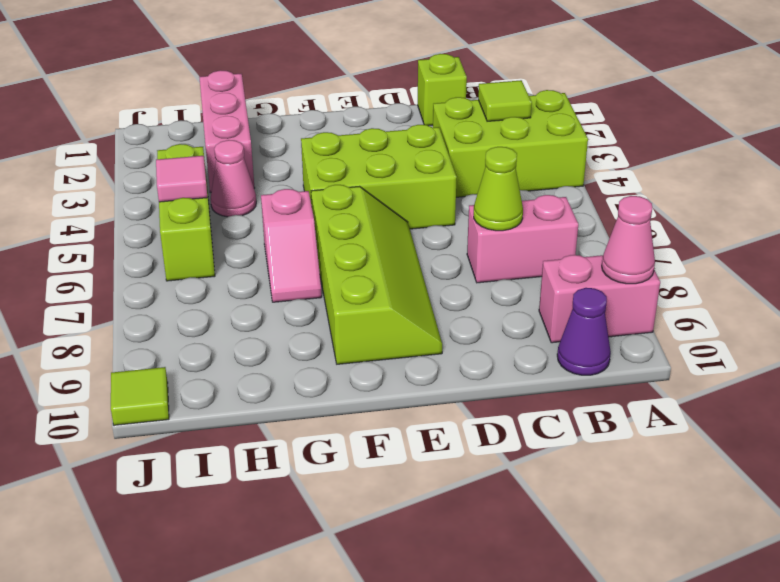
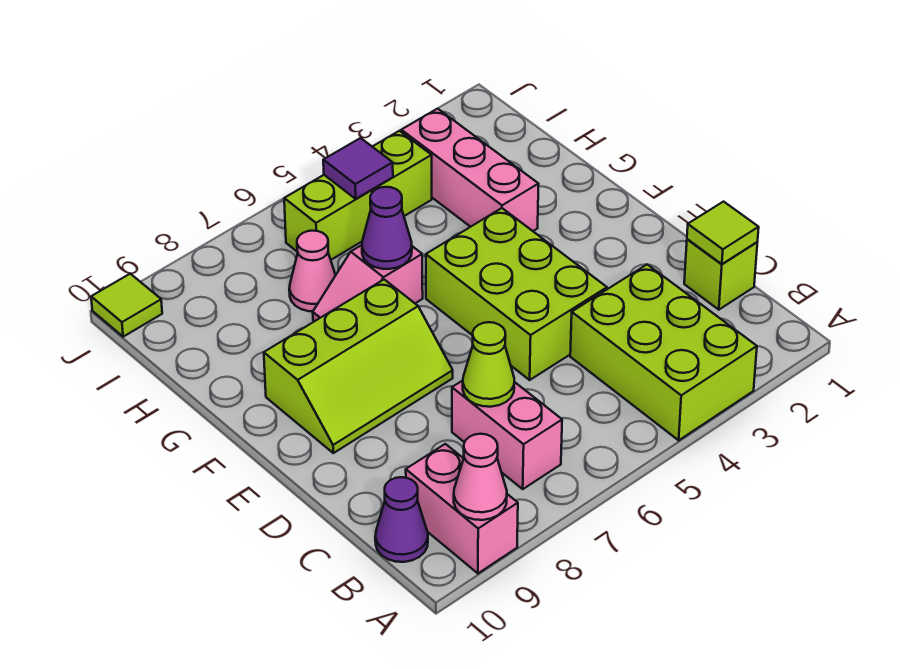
lime 1x1 tile [478,80,532,121] -> lime 1x1 tile moved to [687,202,759,264]
lime 2x4 slope [311,185,442,364] -> lime 2x3 slope [264,280,453,453]
none -> purple 1x1 cone [362,187,412,269]
pink 1x3 brick [199,70,255,193] -> pink 1x3 brick turned to [401,109,539,231]
pink 1x1 cone [211,140,256,217] -> pink 1x1 cone moved to [289,231,336,311]
pink 1x1 tile [156,156,207,202] -> purple 1x1 tile [323,138,393,199]

